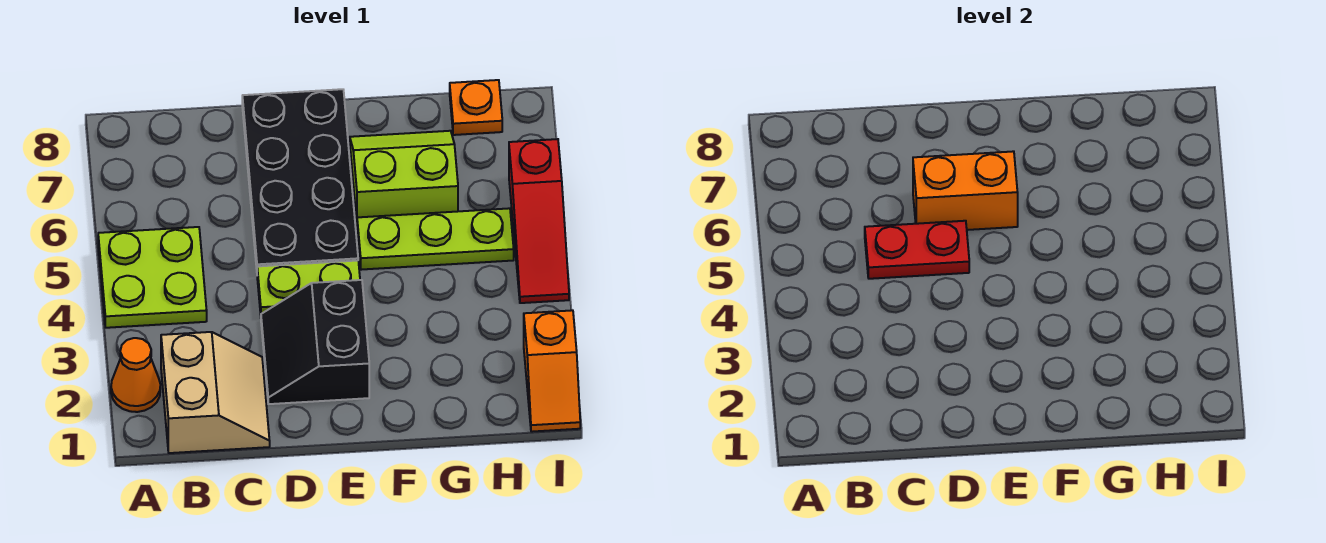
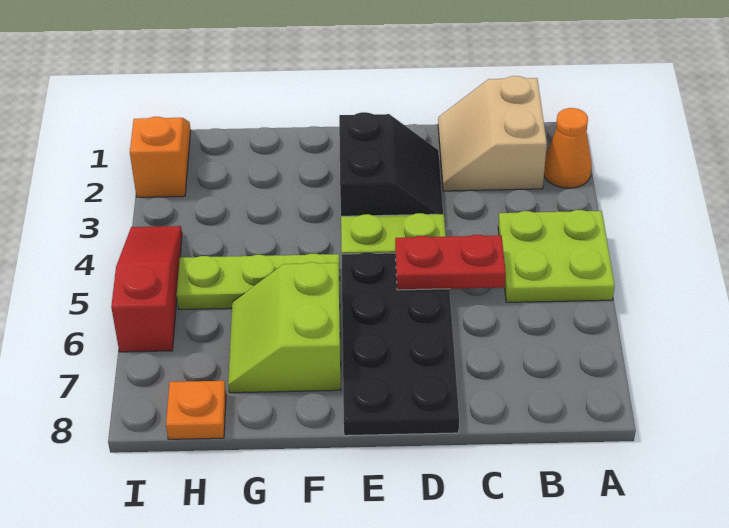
orange 1x2 brick [913,151,1018,230] -> none
lime 2x2 slope [350,131,458,221] -> lime 2x2 slope turned to [228,262,341,393]

